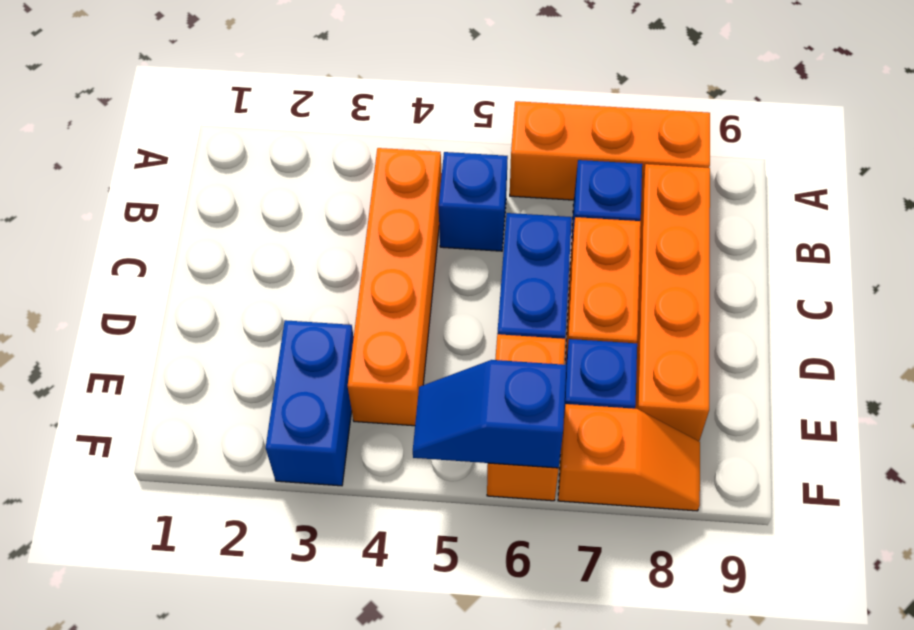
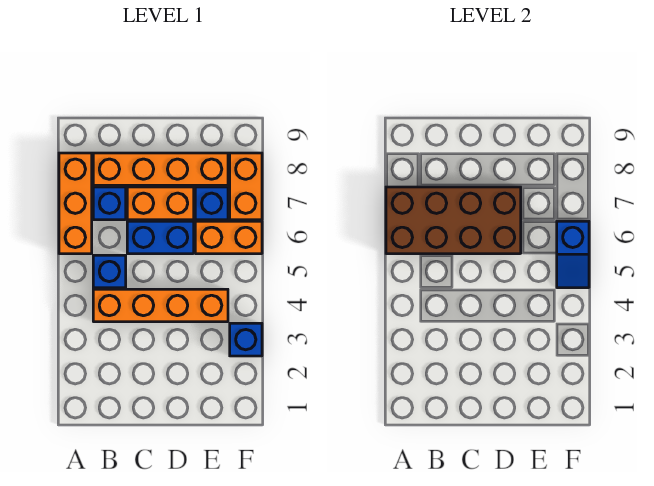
none -> brown 2x4 brick [386,187,521,254]
blue 1x2 brick [266,320,354,486] -> blue 1x1 brick [230,323,262,356]
orange 1x2 slope [558,404,700,511] -> orange 1x2 brick [230,153,262,220]

